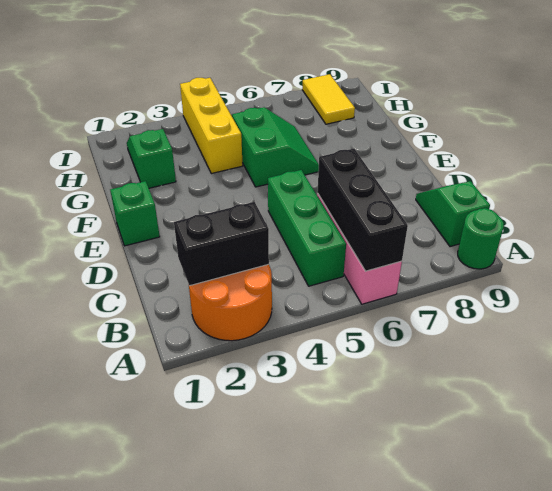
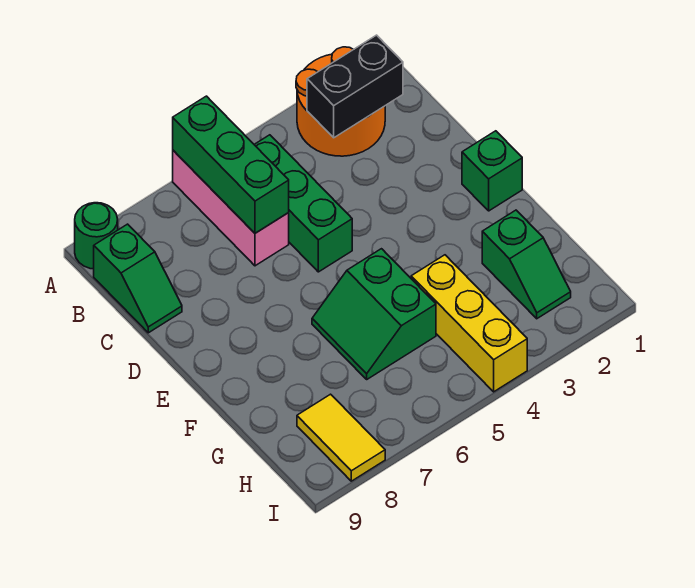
black 1x3 brick [317,149,408,271] -> green 1x3 brick [173,96,289,233]

